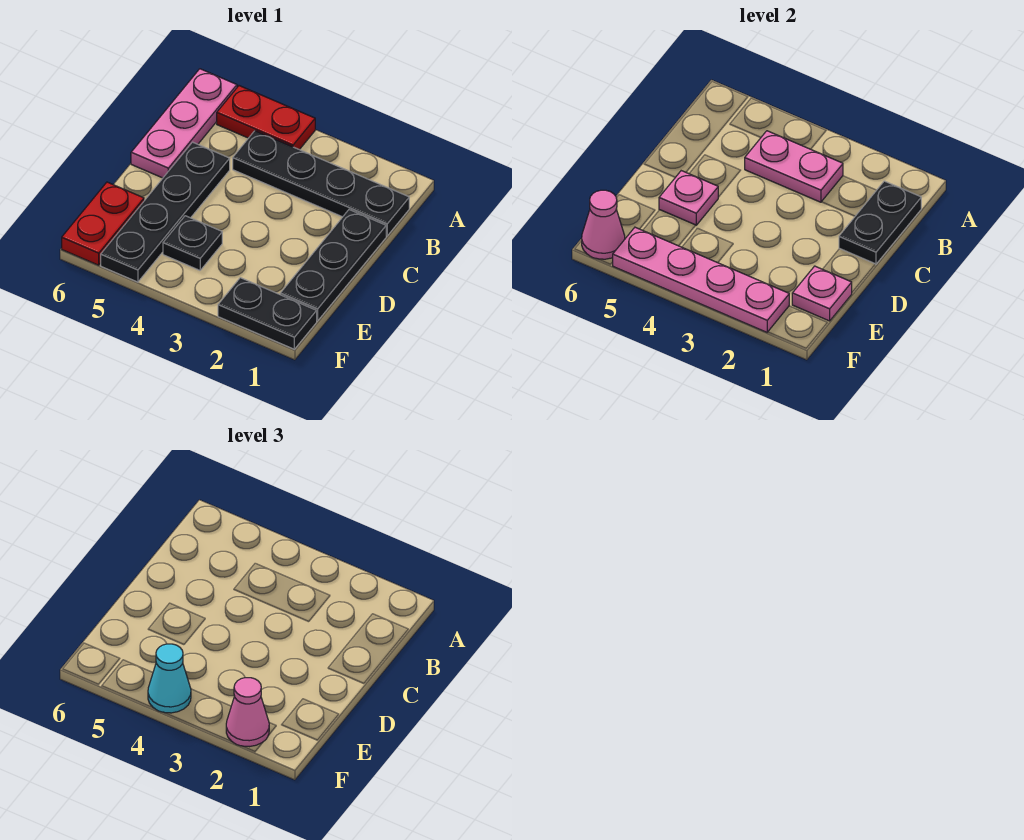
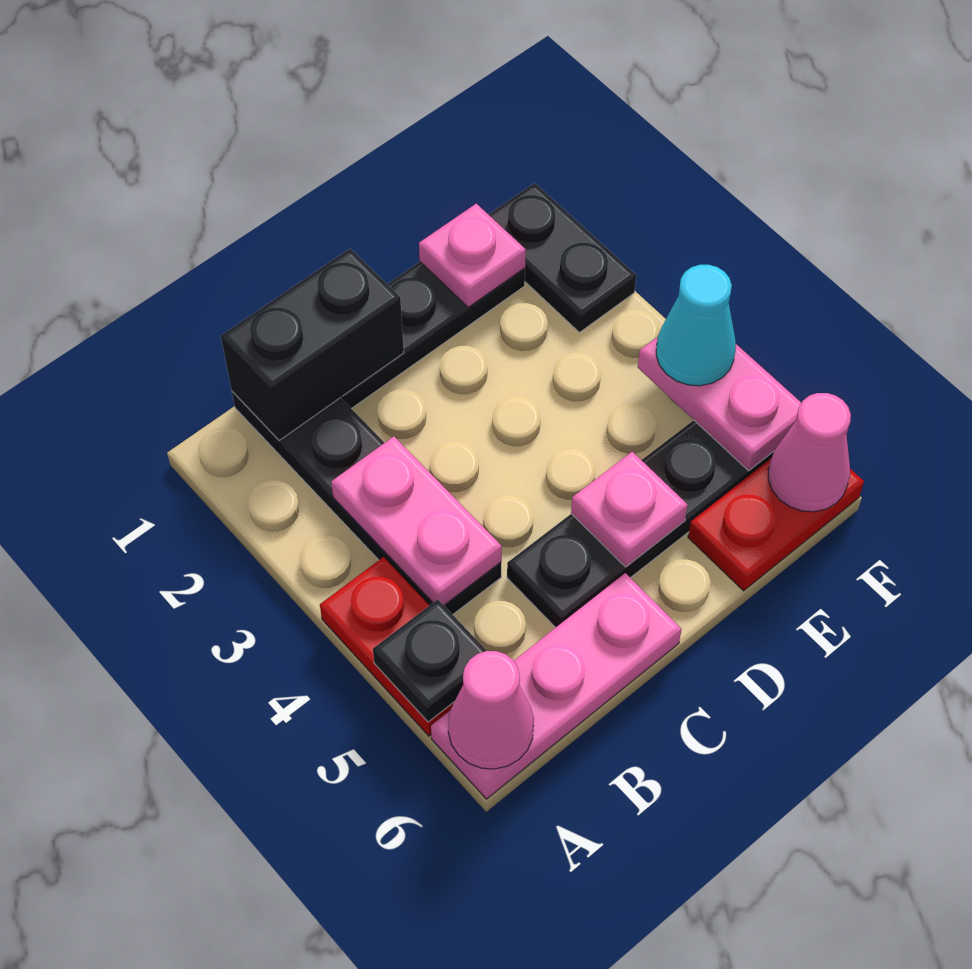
black 1x2 plate [839,181,921,264] -> black 1x2 brick [221,249,404,441]
black 1x1 plate [163,216,222,270] -> black 1x1 plate moved to [373,599,487,722]
pink 1x4 plate [613,227,789,332] -> pink 1x2 plate [638,337,801,471]
pink 1x1 cone [226,678,269,747] -> pink 1x1 cone moved to [448,651,534,769]

